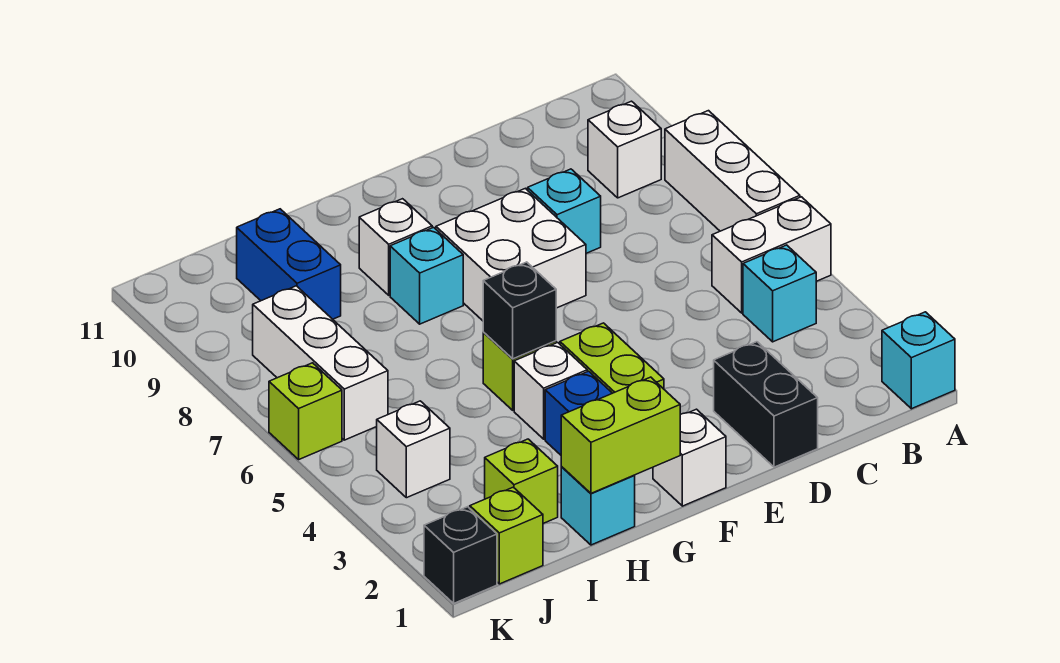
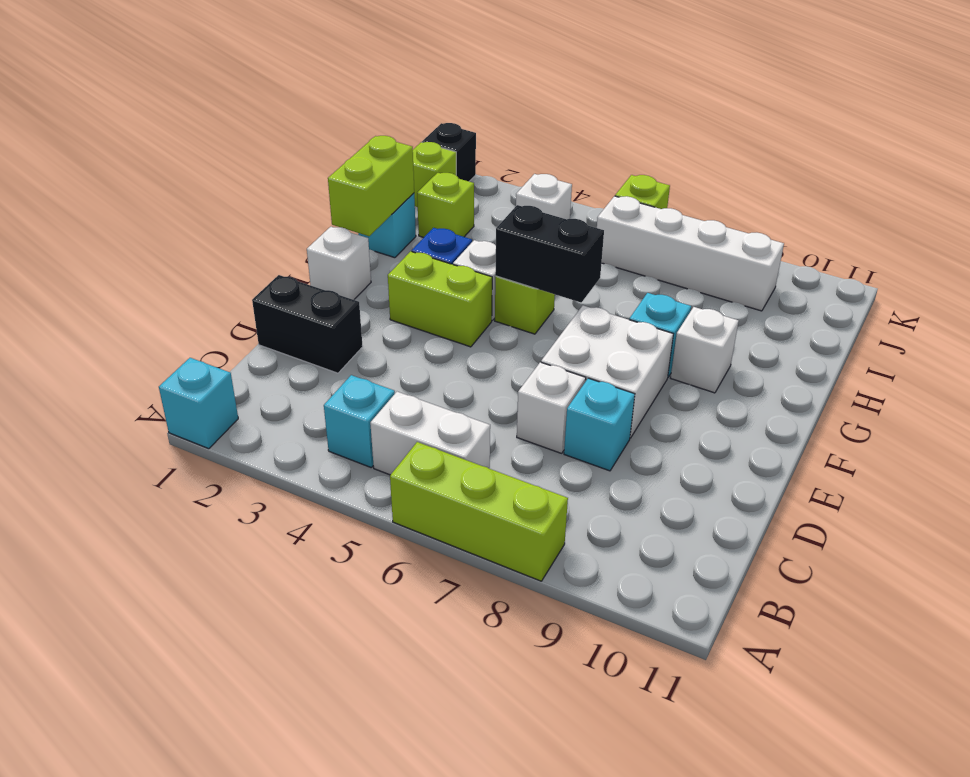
white 1x2 brick [712,197,831,313] -> white 1x2 brick turned to [370,392,490,475]
white 1x3 brick [665,111,800,231] -> lime 1x3 brick [390,442,568,581]
white 1x1 brick [588,101,661,198] -> white 1x1 brick moved to [517,362,586,453]
black 1x1 brick [483,262,556,359] -> black 1x2 brick [495,205,604,303]
blue 1x2 brick [236,209,341,319] -> none
white 1x3 brick [253,286,388,440] -> white 1x4 brick [597,196,784,311]

